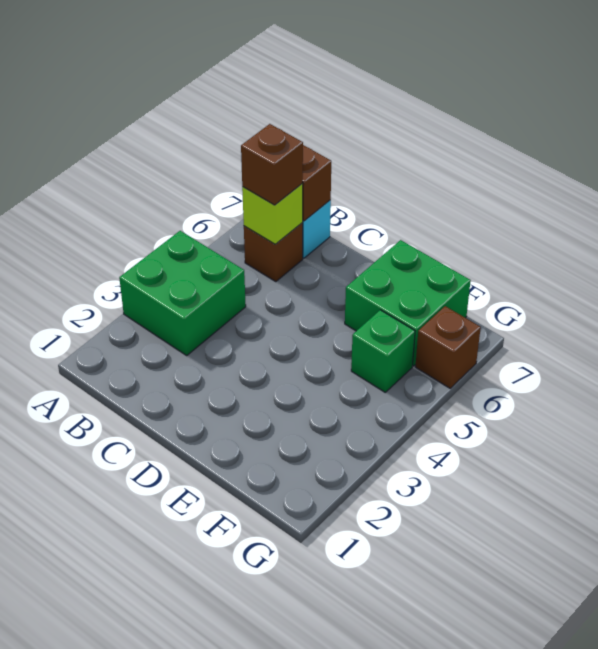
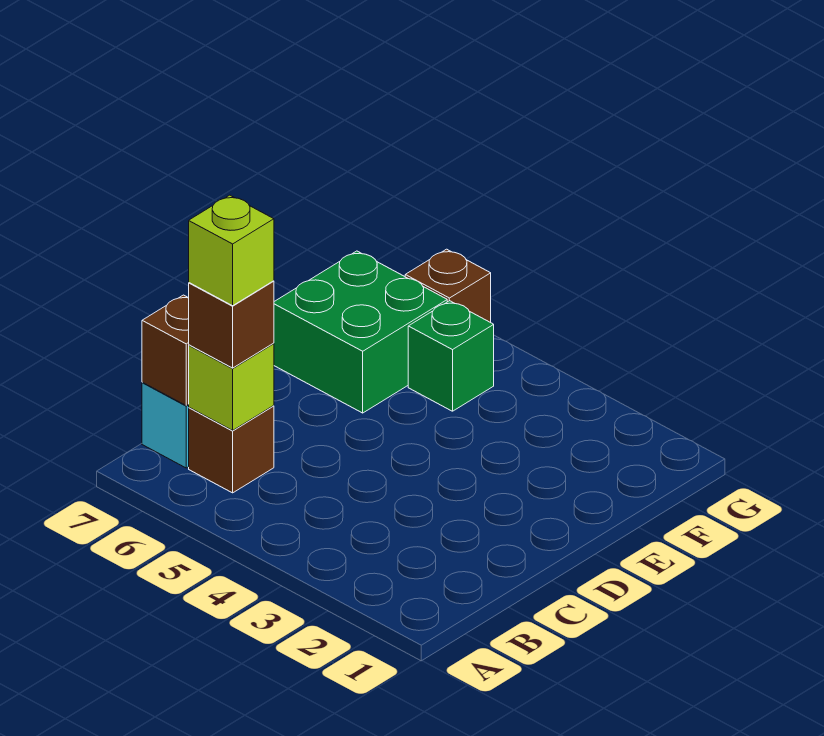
green 2x2 brick [119,231,246,355] -> none
none -> lime 1x1 brick [189,195,274,306]

